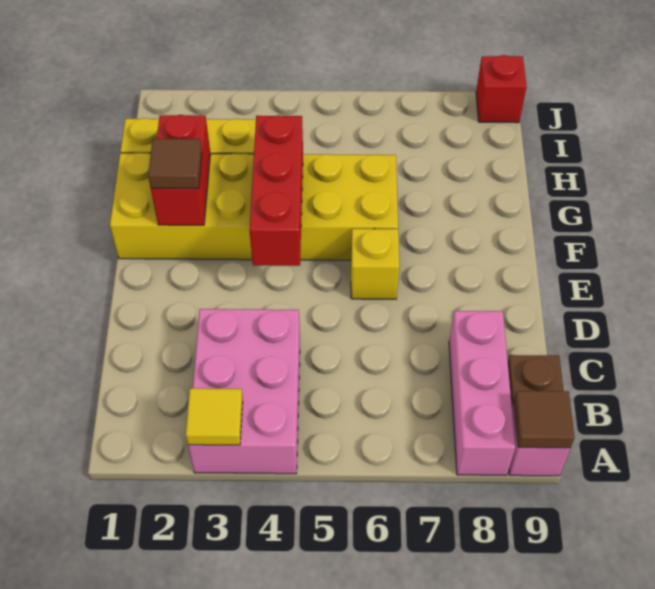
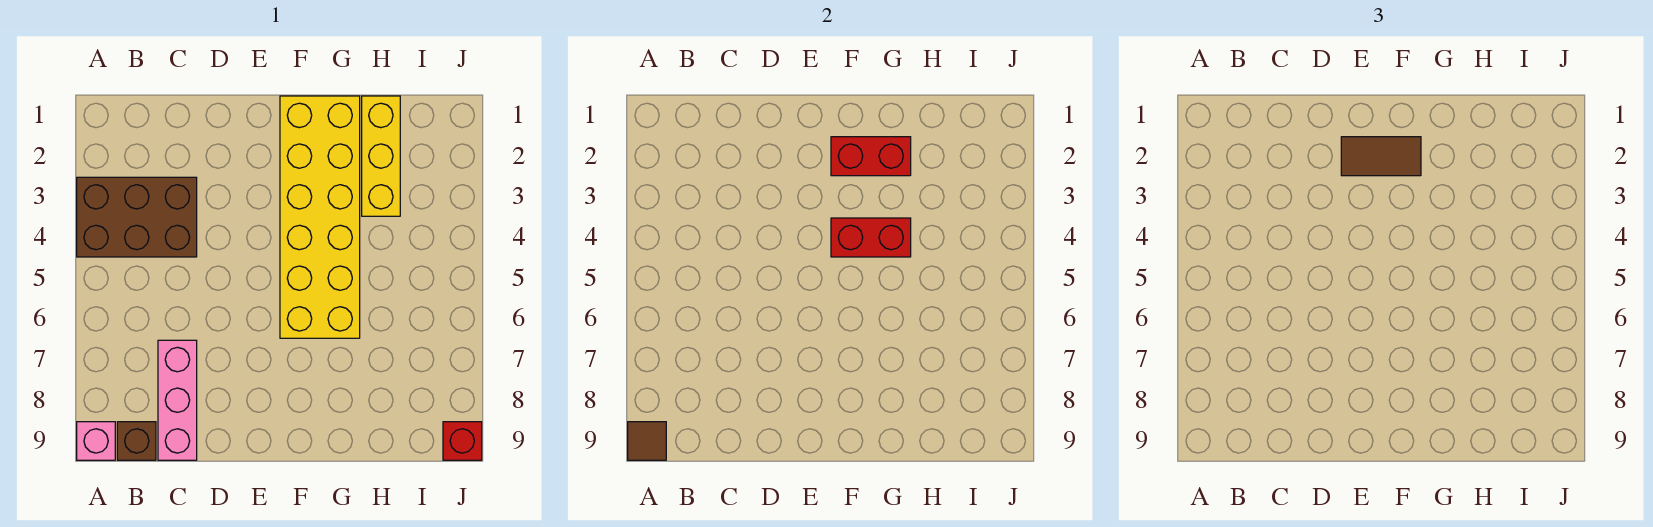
pink 2x3 brick [188,309,300,474] -> brown 2x3 brick [77,177,197,257]
yellow 1x1 tile [186,388,243,445] -> none
pink 1x3 brick [449,311,515,475] -> pink 1x3 brick turned to [158,340,197,460]
red 1x3 brick [249,115,303,266] -> red 1x2 brick [831,218,911,257]
yellow 1x1 brick [351,229,399,299] -> none
brown 1x1 tile [148,139,202,189] -> brown 1x2 tile [1341,137,1421,176]

